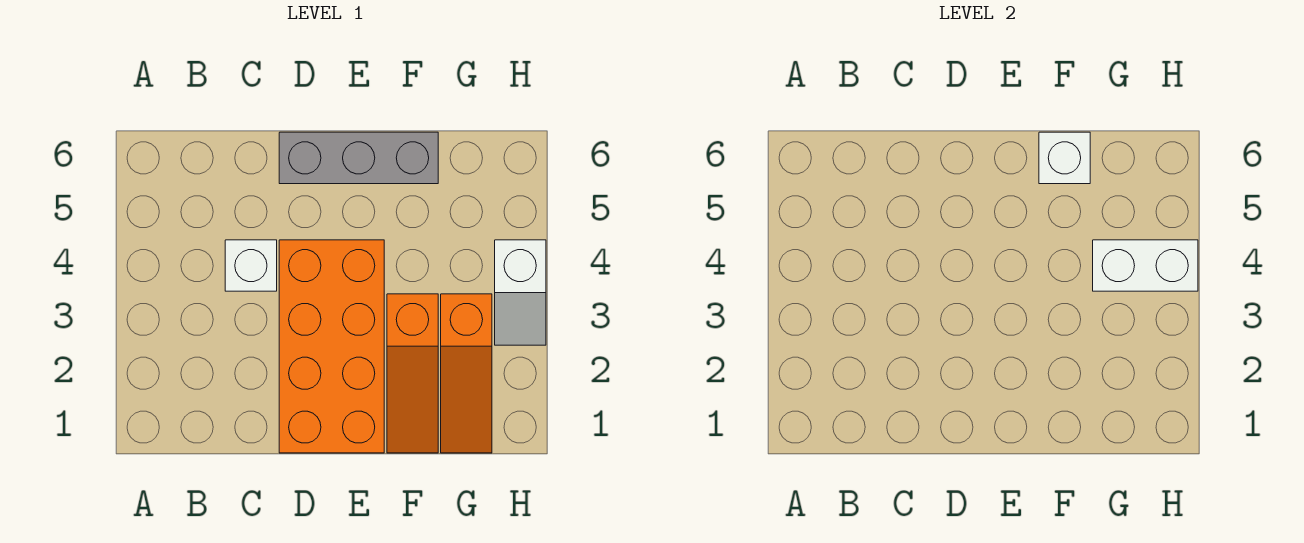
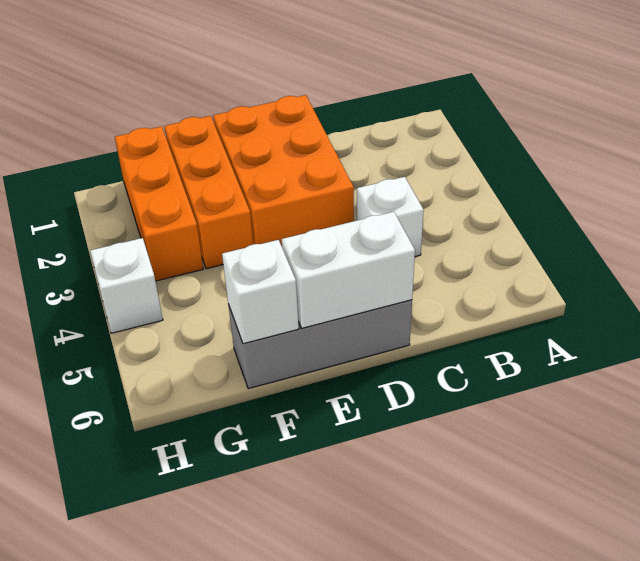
orange 2x4 brick [279,240,384,453] -> orange 2x3 brick [213,95,354,246]
orange 1x3 slope [387,294,438,453] -> orange 1x3 brick [164,116,253,269]
orange 1x3 slope [441,294,492,453] -> orange 1x3 brick [115,126,203,281]
white 1x2 brick [1093,240,1198,291] -> white 1x2 brick moved to [282,212,415,328]

